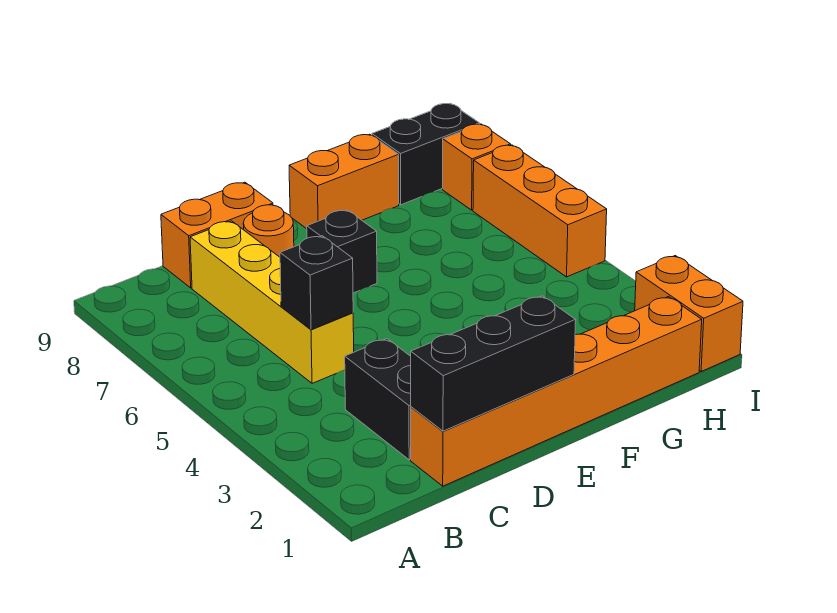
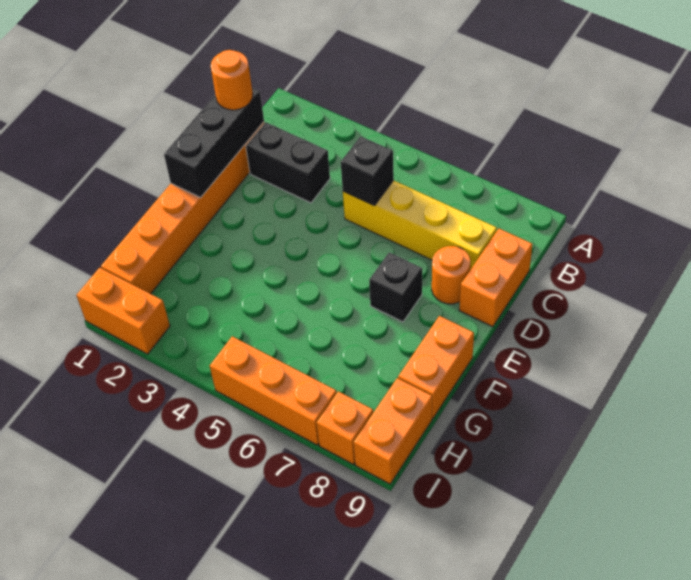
none -> orange 1x1 round brick [211,50,253,110]
black 1x2 brick [372,103,480,205] -> orange 1x2 brick [353,378,432,484]

